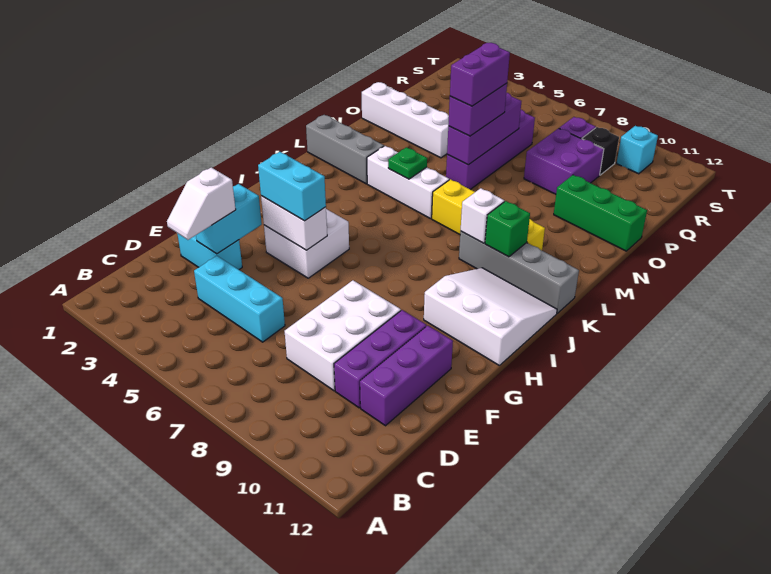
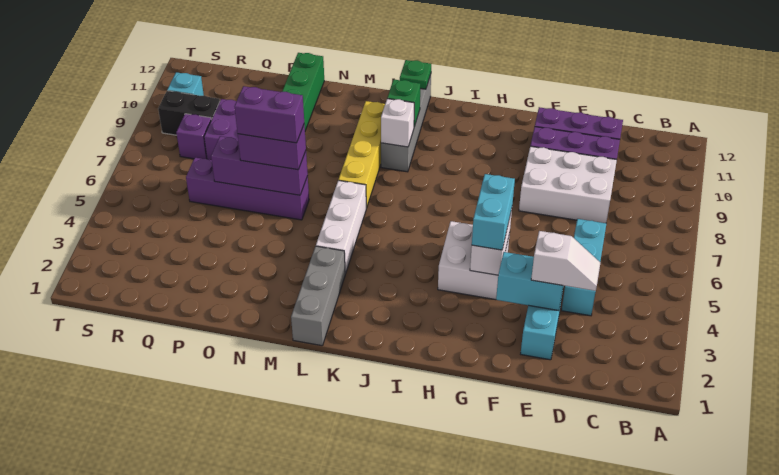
white 3x3 slope [424,268,557,365] -> none
green 1x1 plate [388,147,427,179] -> green 1x1 plate moved to [400,60,431,89]
white 1x4 brick [362,82,449,158] -> none
black 1x1 brick [582,127,619,175] -> black 1x2 brick [158,91,220,135]

